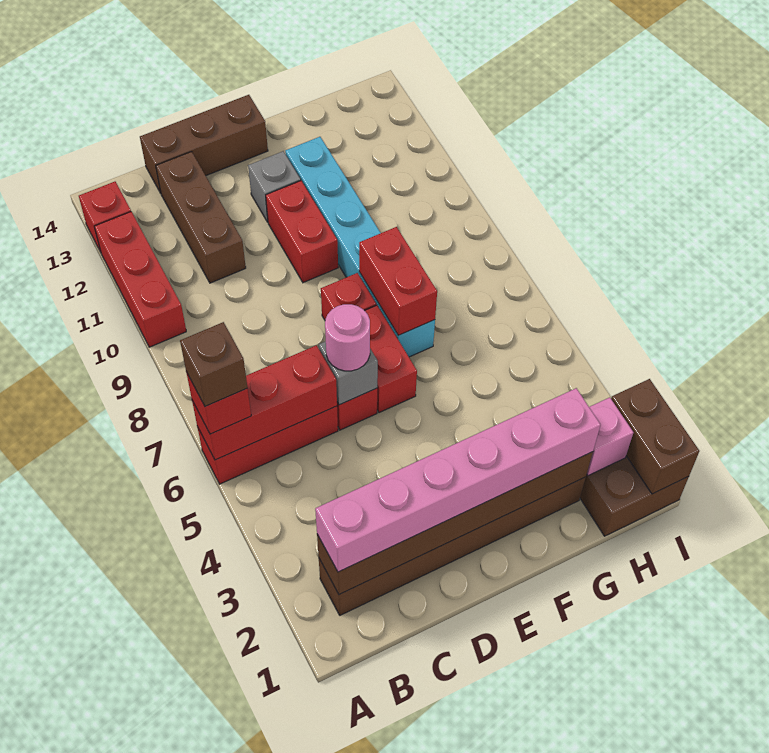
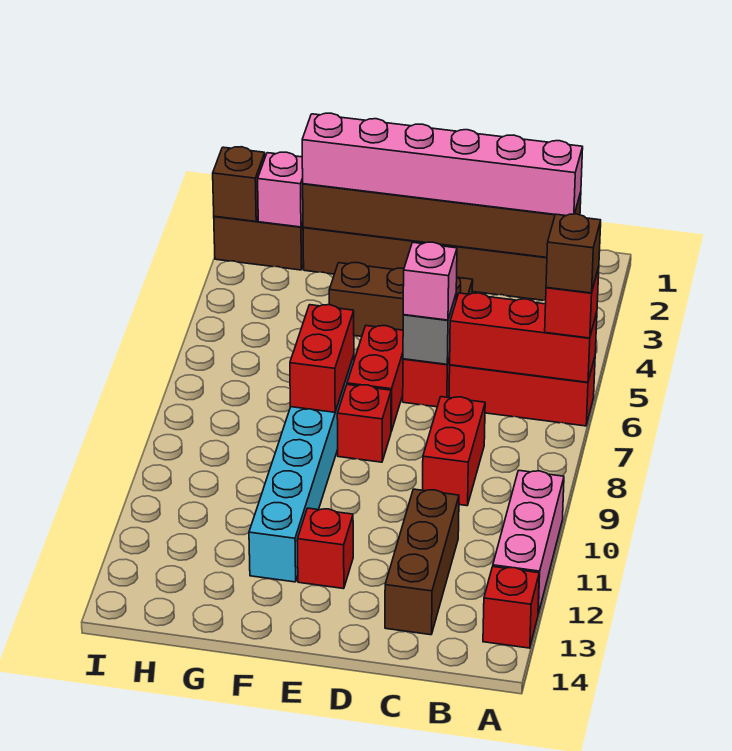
red 1x3 brick [94,212,186,347] -> pink 1x3 brick [493,470,564,614]
brown 1x3 brick [140,95,268,193] -> brown 1x3 brick moved to [329,263,473,336]
pink 1x1 round brick [325,304,370,371] -> pink 1x1 brick [403,242,457,320]
red 1x2 brick [266,181,338,283] -> red 1x2 brick moved to [423,397,485,506]
grey 1x1 brick [248,151,301,222] -> red 1x1 brick [297,508,353,589]
brown 1x2 brick [611,379,699,494] -> brown 1x1 brick [213,147,265,221]

